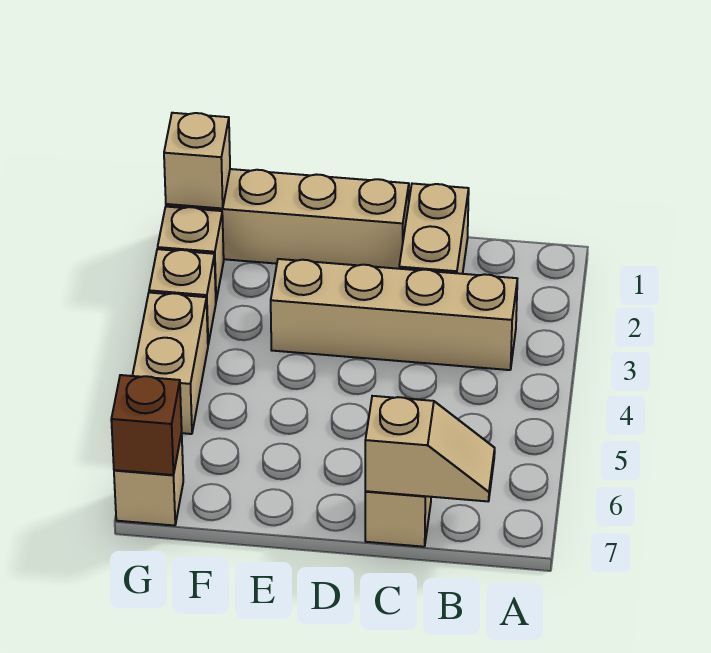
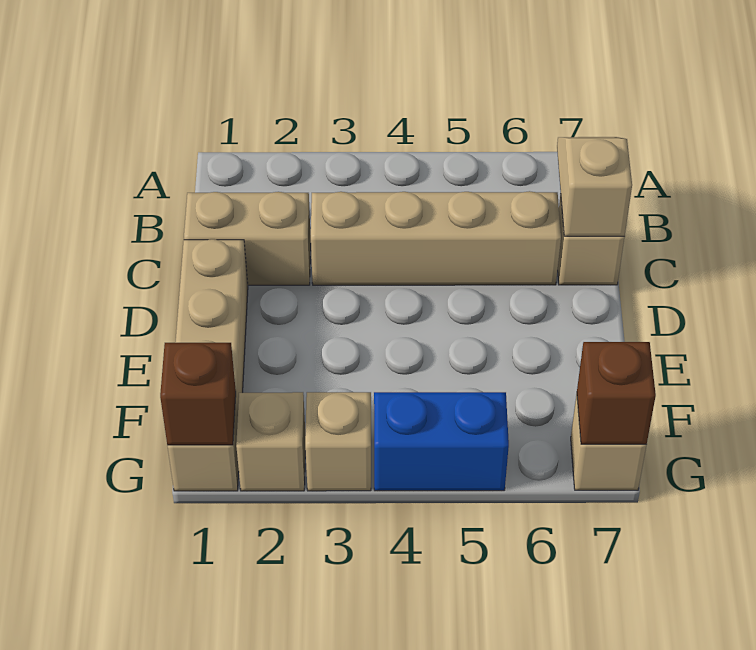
tan 1x4 brick [271,259,517,370] -> tan 1x4 brick turned to [311,191,561,285]
tan 1x1 brick [164,113,230,208] -> brown 1x1 brick [160,343,236,445]
tan 1x2 brick [132,293,208,434] -> blue 1x2 brick [374,392,509,491]

